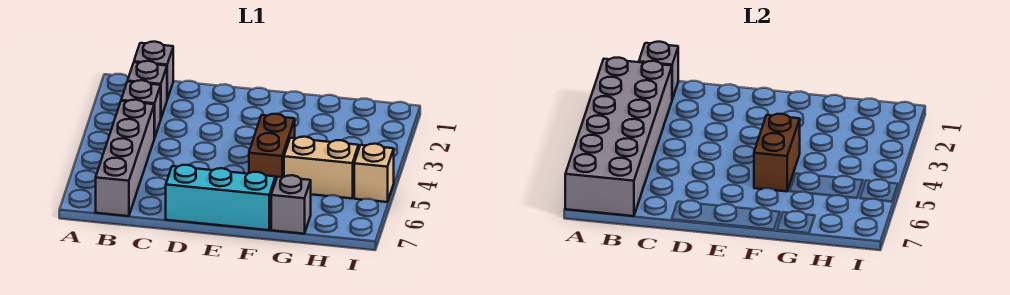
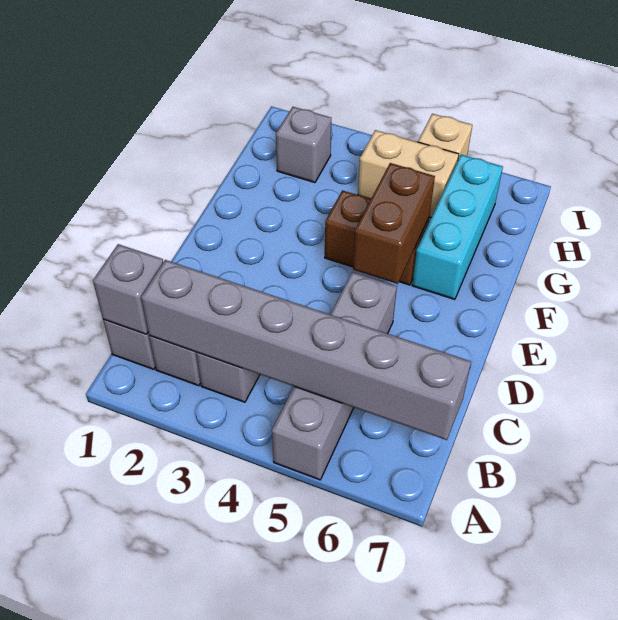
grey 2x6 brick [565,58,672,216] -> grey 1x6 brick [141,260,471,440]
grey 1x4 brick [96,100,154,216] -> grey 1x4 brick turned to [272,272,397,480]
cyan 1x3 brick [166,165,276,230] -> cyan 1x3 brick moved to [412,155,503,299]
brown 1x2 brick [754,114,800,191] -> brown 1x2 brick turned to [353,163,435,284]
tan 1x2 brick [284,137,359,198] -> tan 1x2 brick turned to [358,130,459,218]
grey 1x1 brick [271,175,311,234] -> grey 1x1 brick moved to [276,107,331,183]

